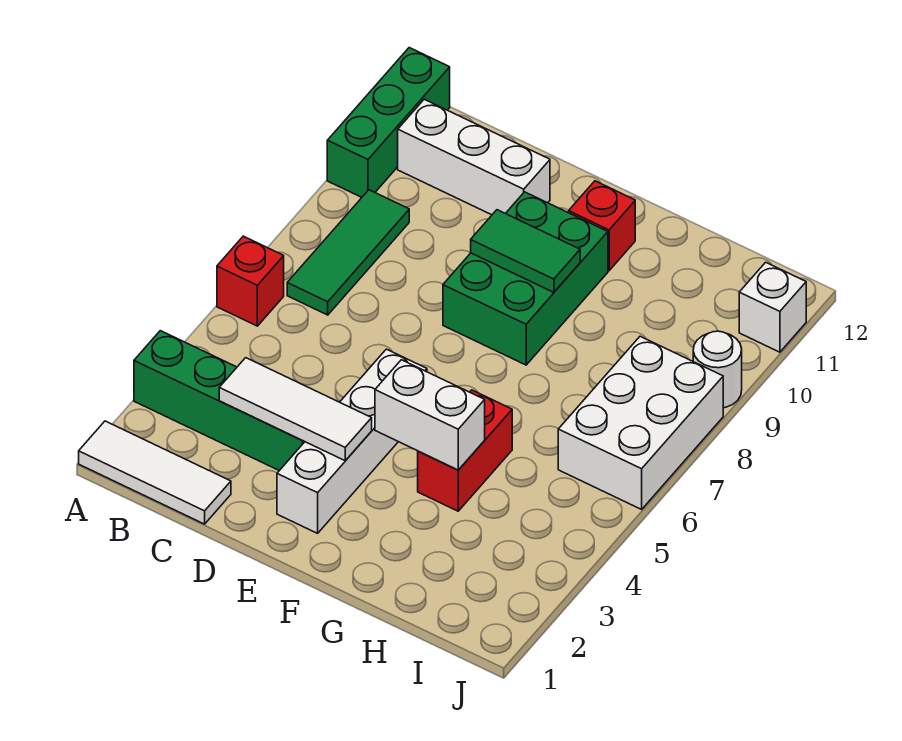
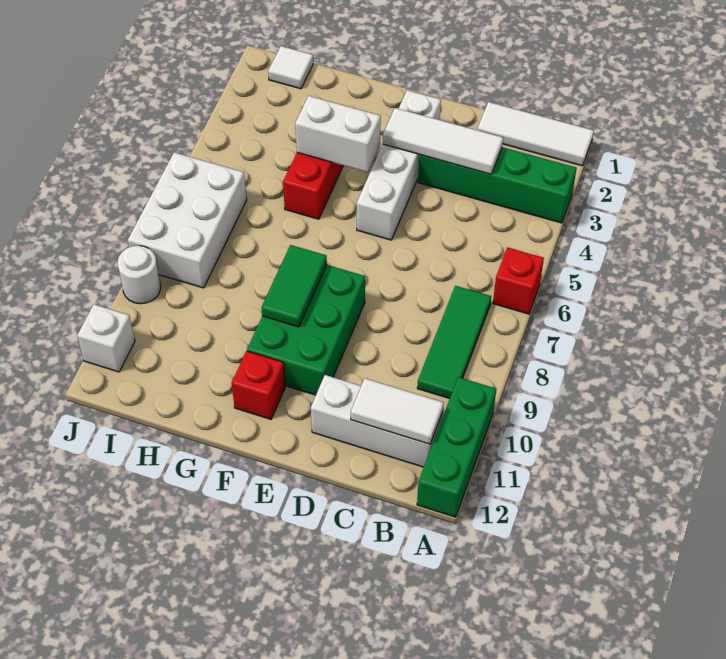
none -> white 1x2 tile [351,378,444,444]
green 1x2 tile [471,210,580,292] -> green 1x2 tile turned to [262,245,327,327]
none -> white 1x1 tile [268,46,313,89]

